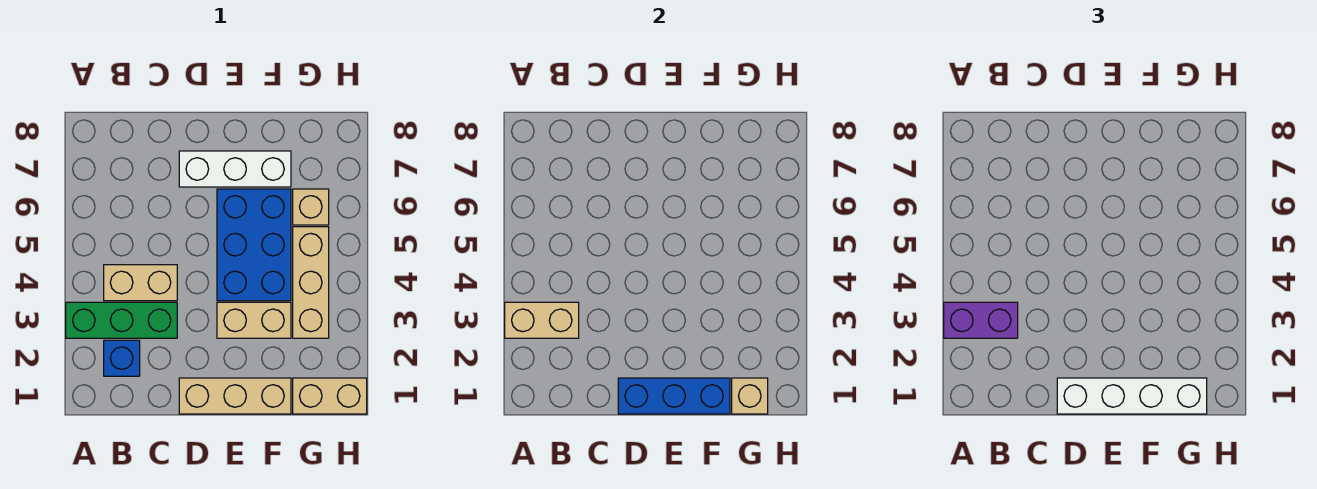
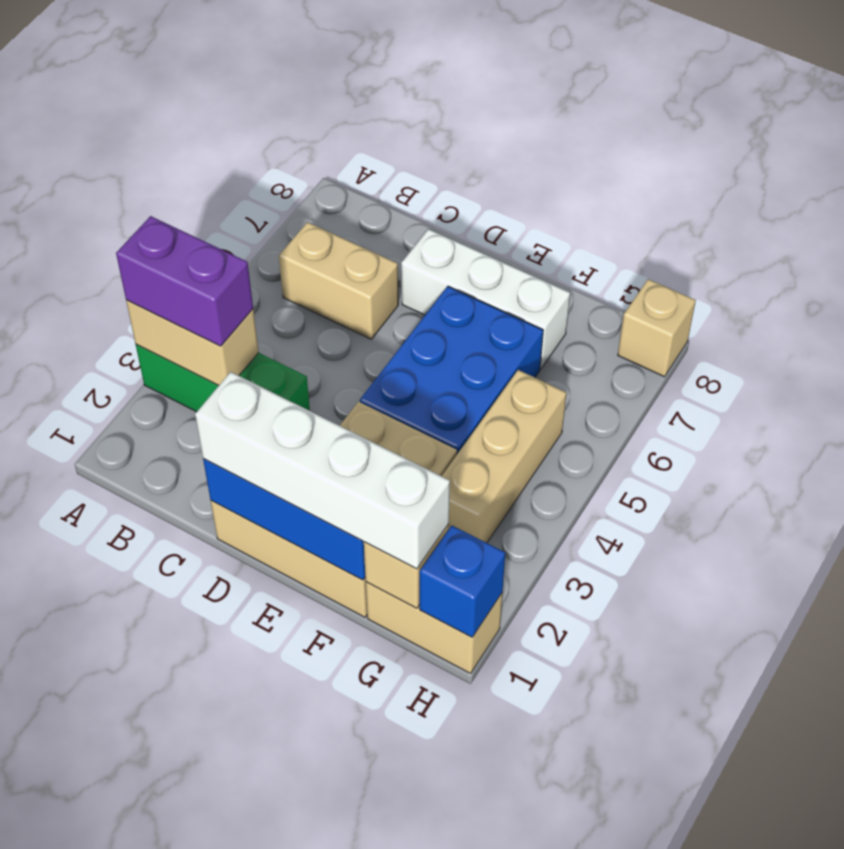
blue 1x1 brick [104,340,140,376] -> blue 1x1 brick moved to [420,525,505,637]
tan 1x2 brick [104,265,177,301] -> tan 1x2 brick moved to [279,222,398,339]
tan 1x1 brick [293,189,329,225] -> tan 1x1 brick moved to [618,279,696,377]

